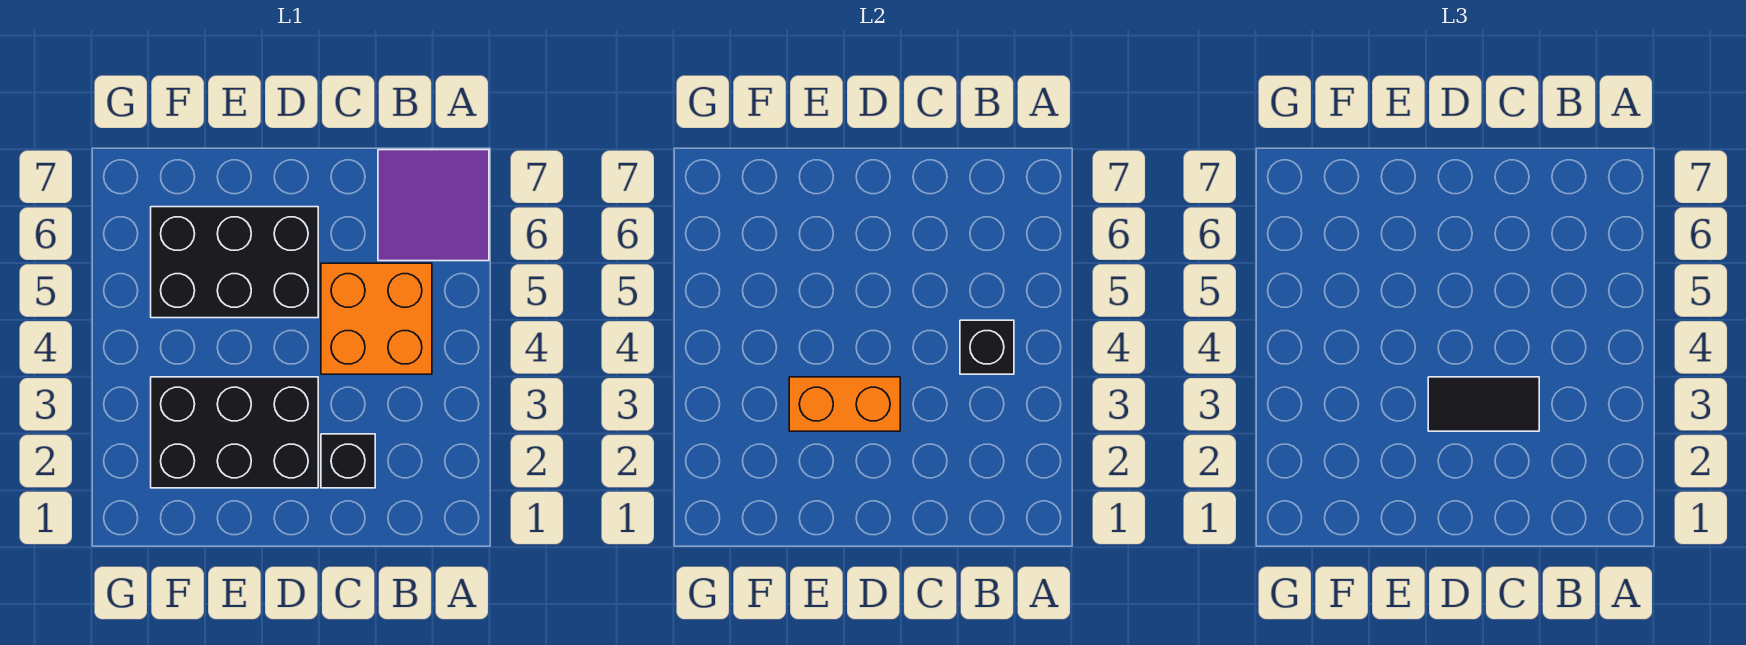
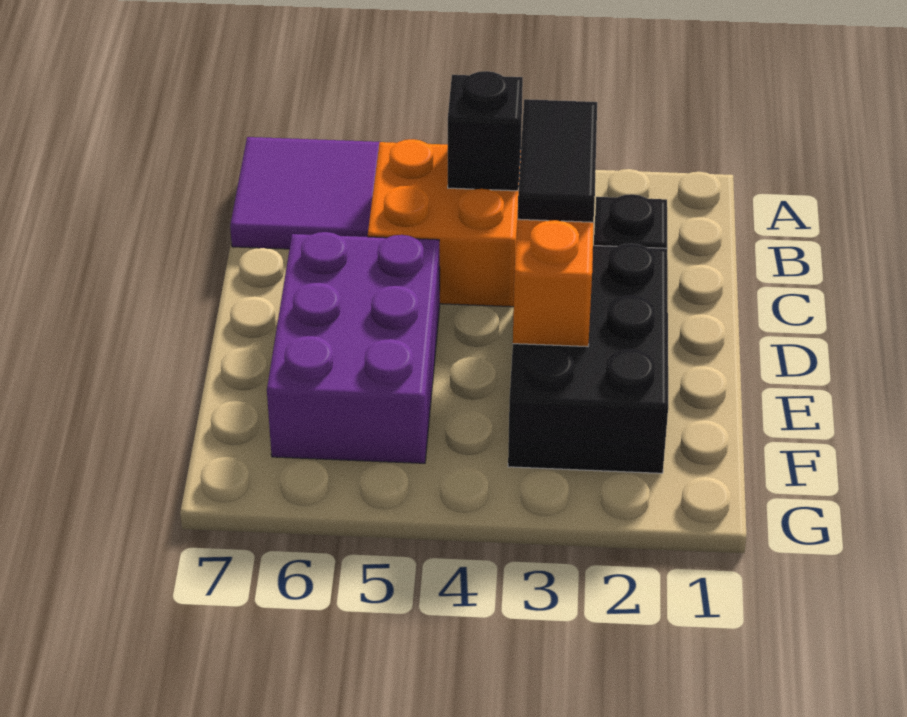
black 2x3 brick [151,207,318,318] -> purple 2x3 brick [267,232,440,463]

